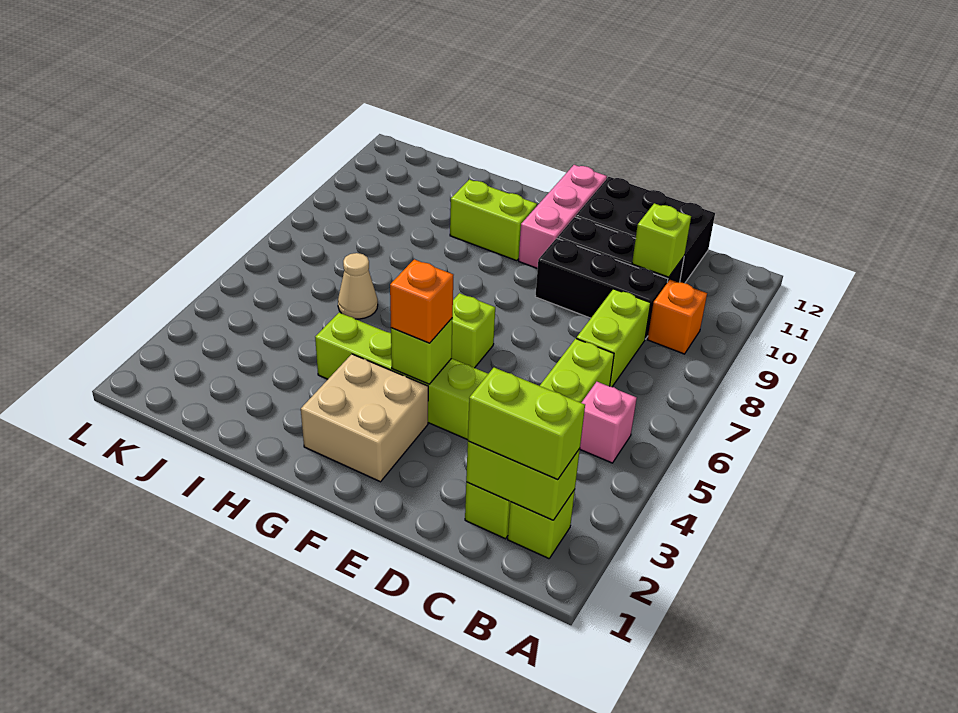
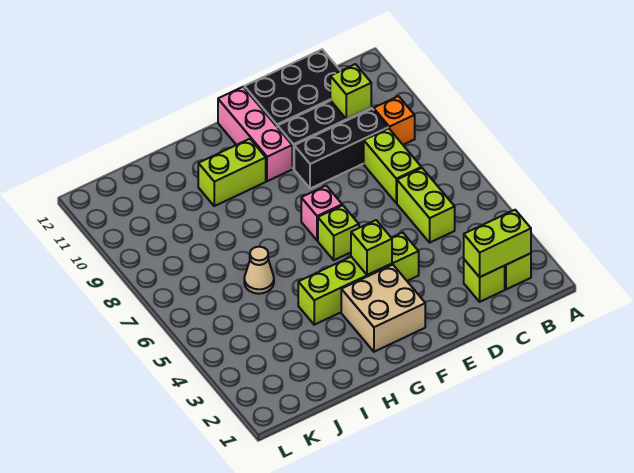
lime 1x2 brick [468,368,585,480] -> none
pink 1x1 brick [580,382,637,463] -> pink 1x1 brick moved to [301,186,342,241]
orange 1x1 brick [390,259,453,343] -> none

